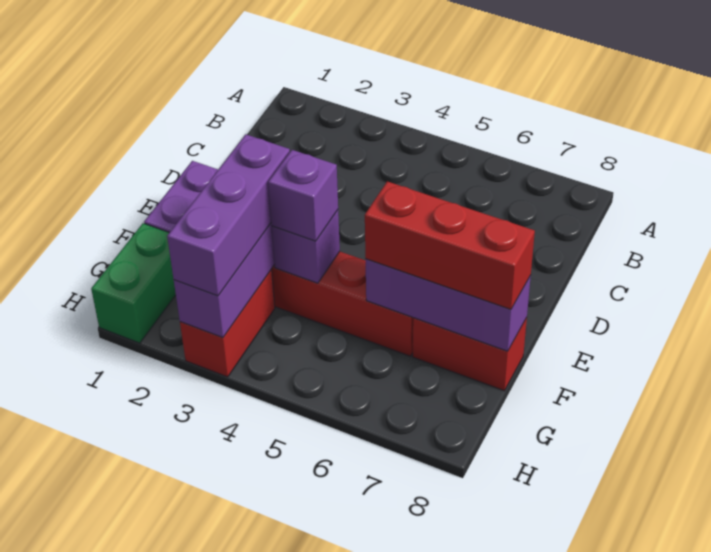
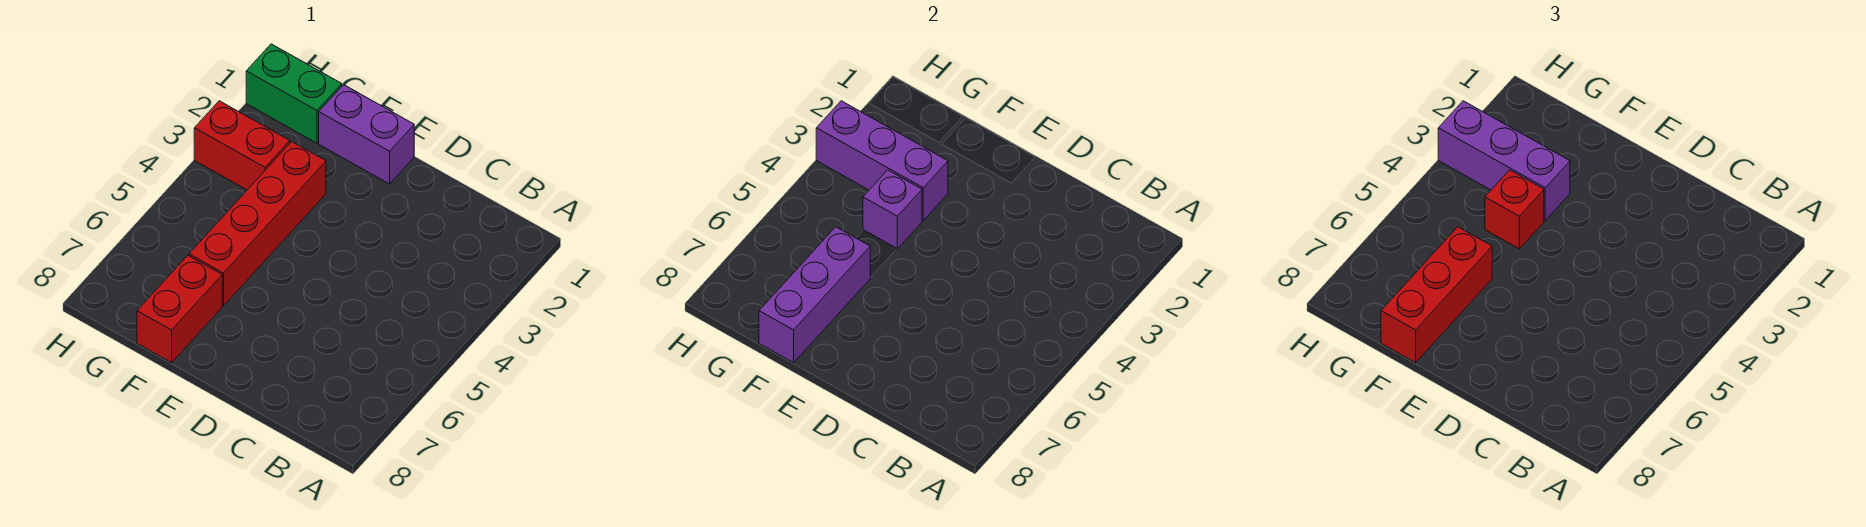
purple 1x1 brick [268,150,338,241] -> red 1x1 brick [1485,170,1544,249]

